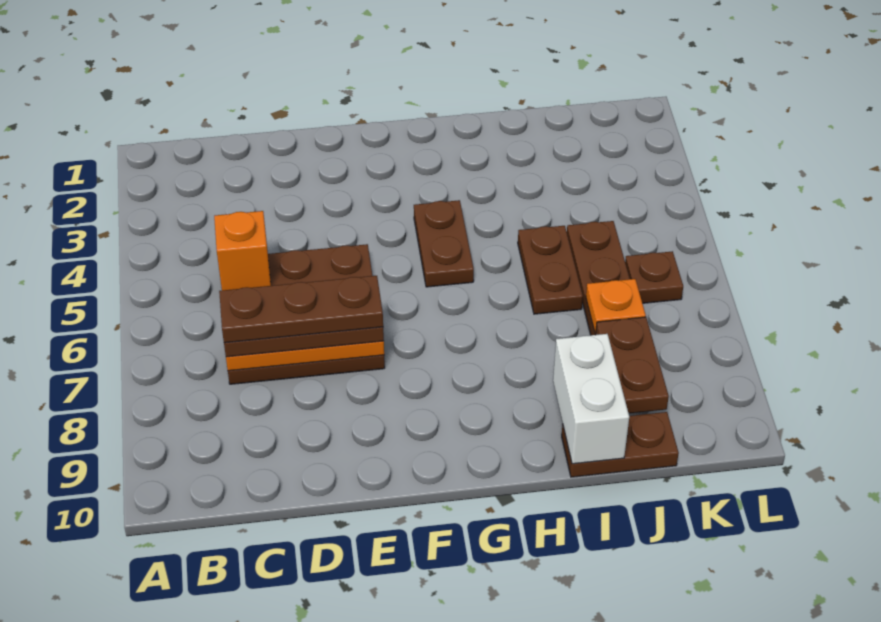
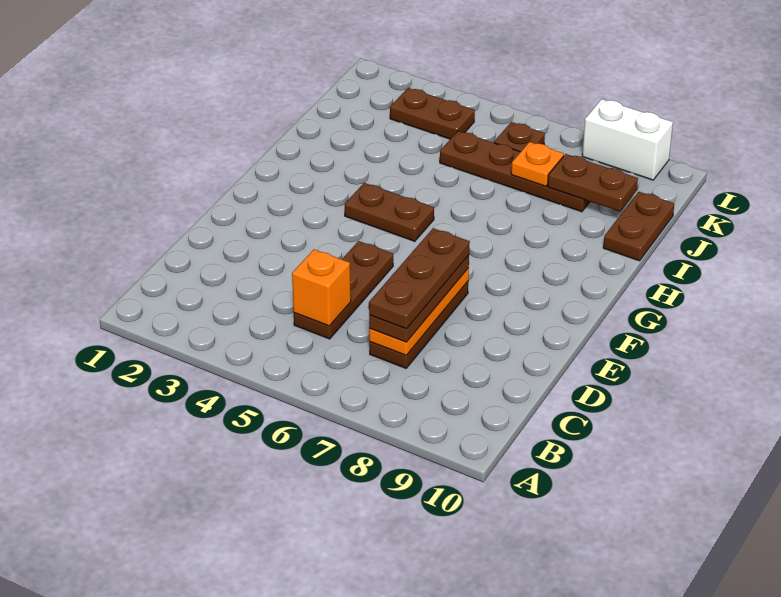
brown 1x2 plate [518,226,583,314] -> brown 1x2 plate moved to [390,88,475,139]
white 1x2 brick [553,334,629,464] -> white 1x2 brick moved to [582,99,673,180]

